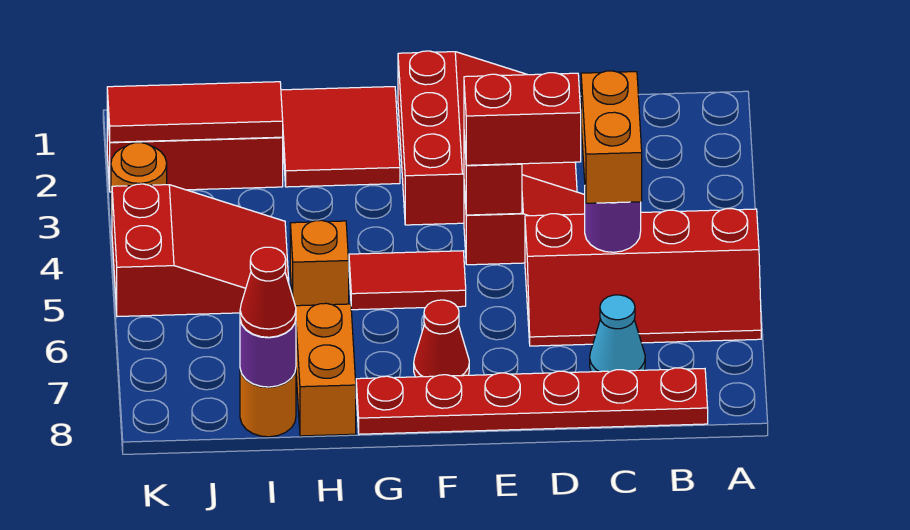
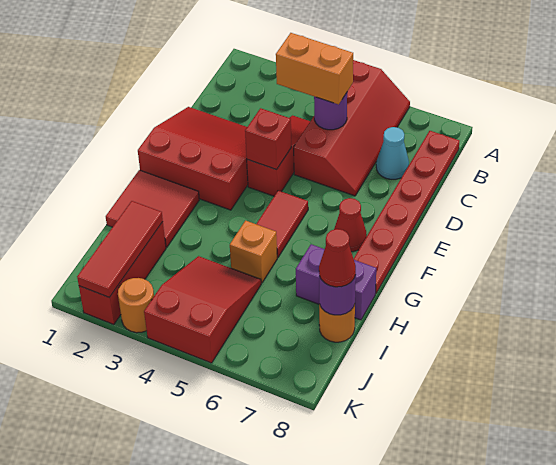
red 1x2 brick [464,73,581,165] -> none
orange 1x2 brick [295,303,356,436] -> purple 1x2 brick [296,244,376,320]

